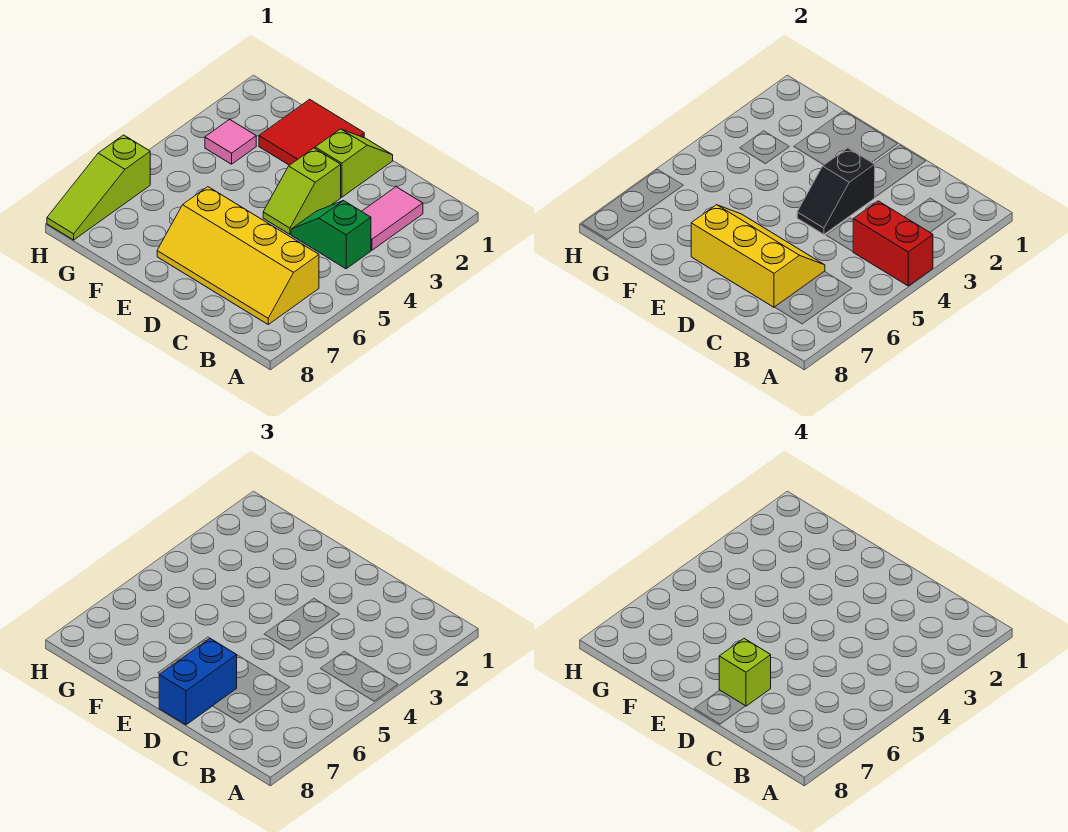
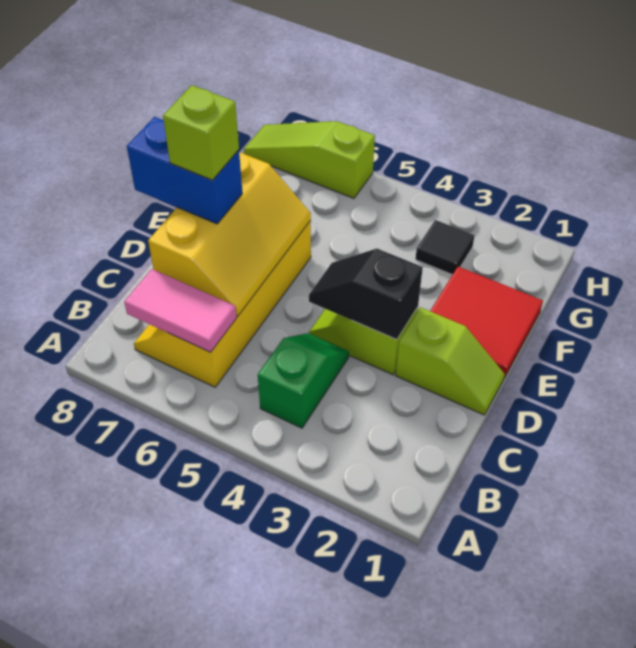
red 1x2 brick [853,201,933,286] -> none
pink 1x2 tile [362,187,423,250] -> pink 1x2 tile moved to [124,269,237,352]
pink 1x1 tile [205,119,256,164] -> black 1x1 tile [415,220,475,275]

